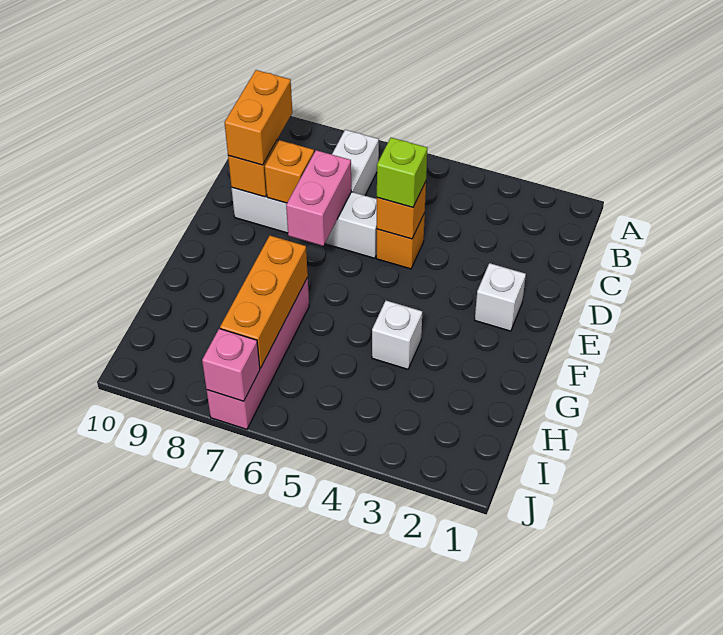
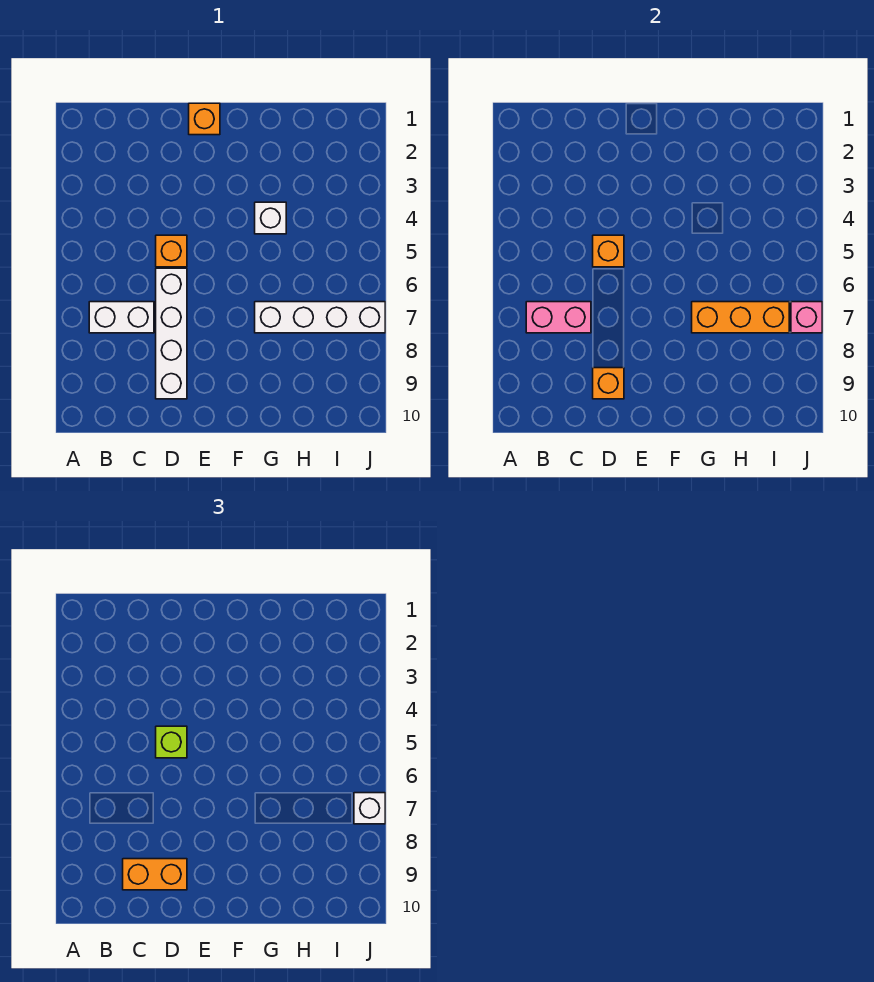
pink 1x2 brick [286,150,351,246] -> pink 1x2 brick moved to [526,302,591,333]
orange 1x1 brick [265,140,314,203] -> orange 1x1 brick moved to [189,103,220,135]
white 1x1 brick [475,263,526,331] -> white 1x1 brick moved to [354,793,385,824]
pink 1x4 brick [207,278,309,429] -> white 1x4 brick [255,302,385,333]

